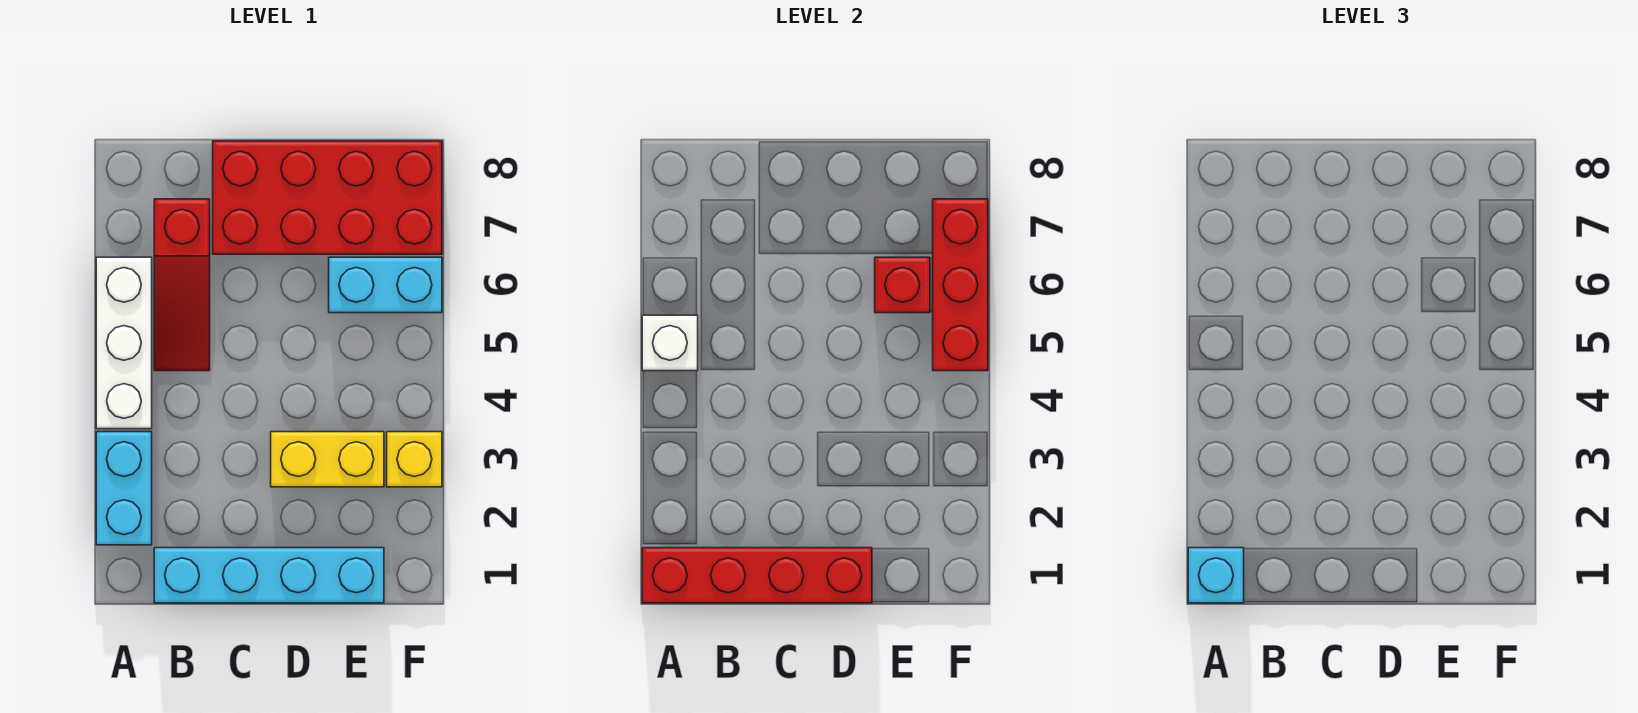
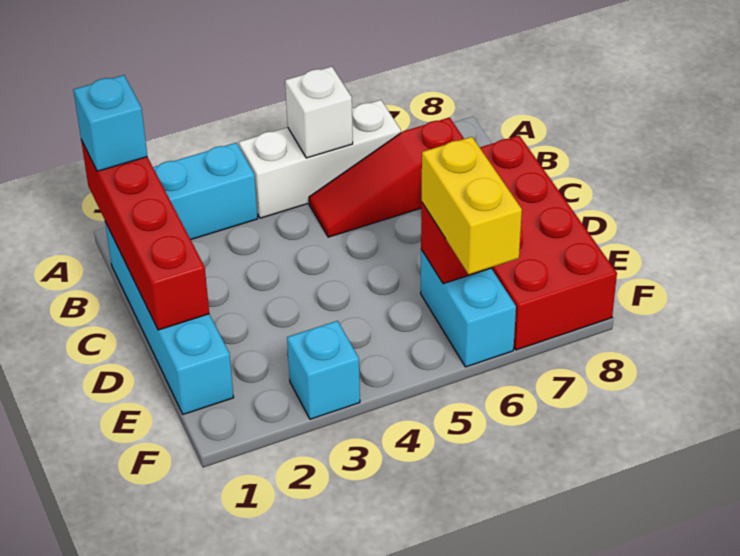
yellow 1x2 brick [271,432,384,487] -> yellow 1x2 brick moved to [422,137,522,274]
yellow 1x1 brick [387,432,442,487] -> cyan 1x1 brick [287,321,360,419]
red 1x3 brick [933,199,988,371] -> none

